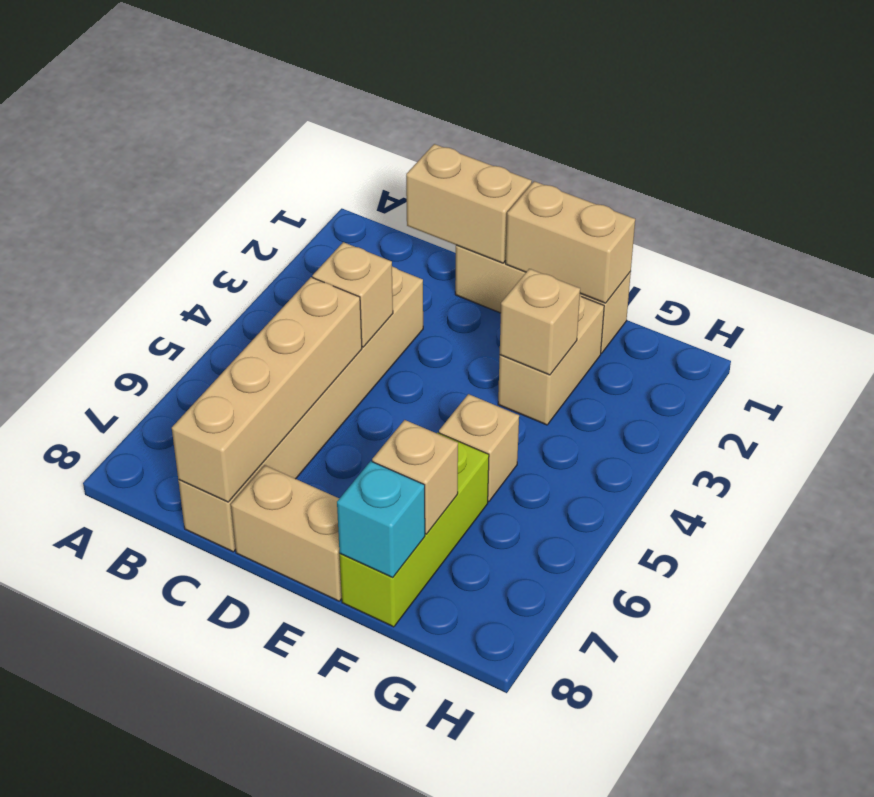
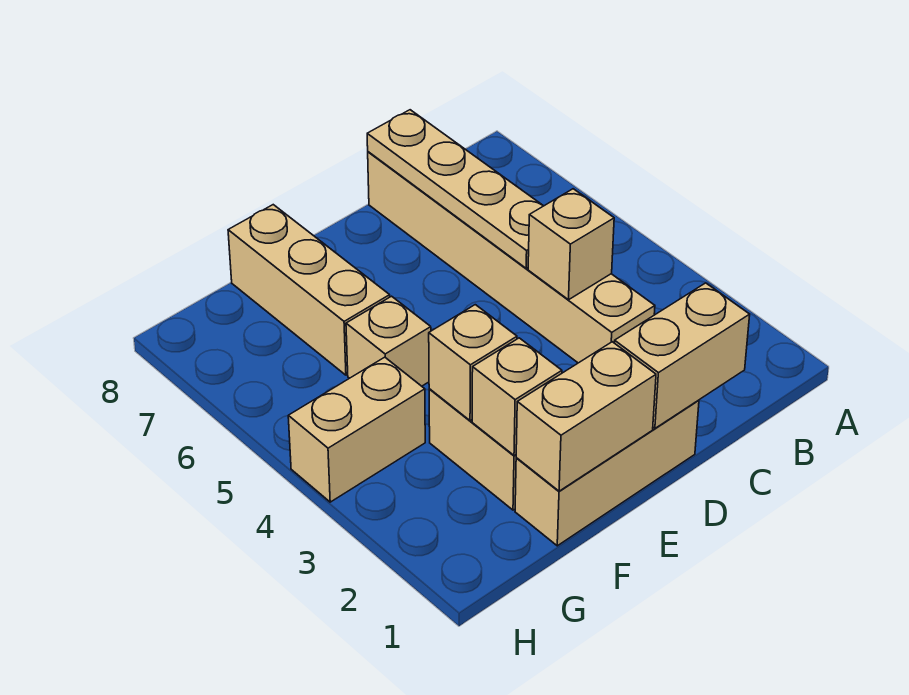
tan 1x4 brick [172,277,362,502] -> tan 1x4 plate [367,110,543,268]
tan 1x2 brick [231,465,342,601] -> tan 1x2 brick moved to [288,357,425,502]
lime 1x3 brick [340,433,489,627] -> tan 1x3 brick [228,205,390,375]
tan 1x1 brick [372,420,458,534] -> tan 1x1 brick moved to [472,338,562,455]
cyan 1x1 brick [337,461,425,577] -> none

